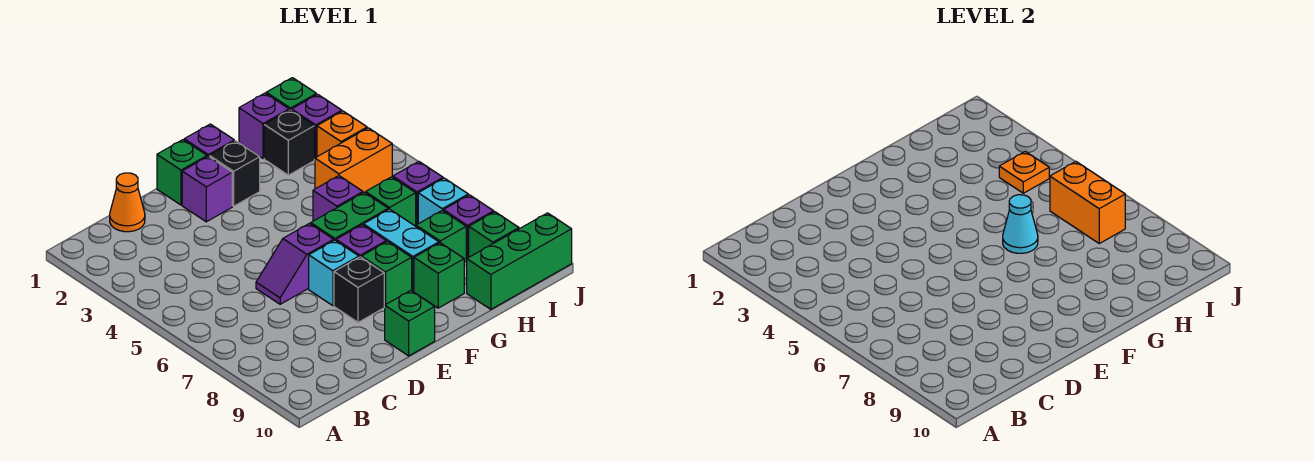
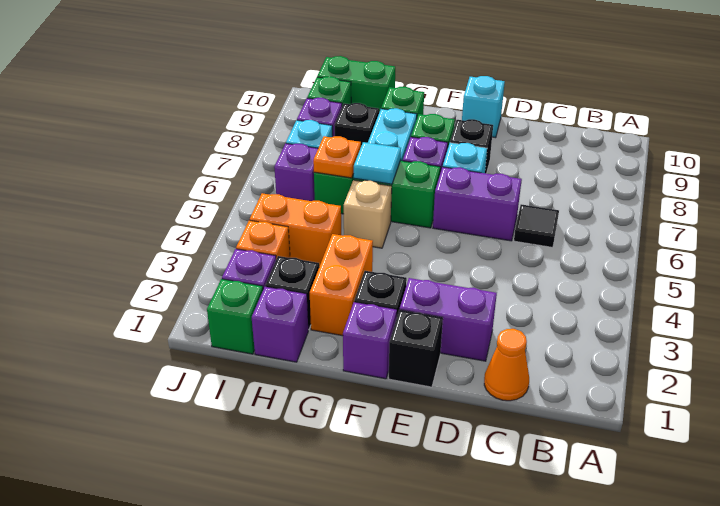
none -> black 1x1 tile [514,204,559,247]
purple 1x2 slope [256,224,334,304] -> purple 1x2 brick [433,167,522,241]
green 1x1 brick [157,140,207,205] -> black 1x1 brick [389,310,443,387]
purple 1x1 brick [182,156,232,222] -> purple 1x2 brick [400,278,497,361]
green 1x1 brick [384,291,435,356] -> cyan 1x1 brick [462,76,505,138]
purple 1x1 brick [313,176,363,221] -> tan 1x1 brick [344,180,392,248]
cyan 1x1 cone [1003,195,1038,253] -> cyan 1x1 tile [354,142,401,184]
green 1x1 brick [416,211,466,262] -> black 1x1 brick [334,103,379,146]
green 1x3 brick [466,213,572,309] -> green 1x2 brick [317,56,395,112]
orange 1x1 plate [999,151,1049,193] -> orange 1x1 plate moved to [313,136,361,178]
orange 1x2 brick [1050,162,1125,243] -> orange 1x2 brick moved to [310,234,373,336]

